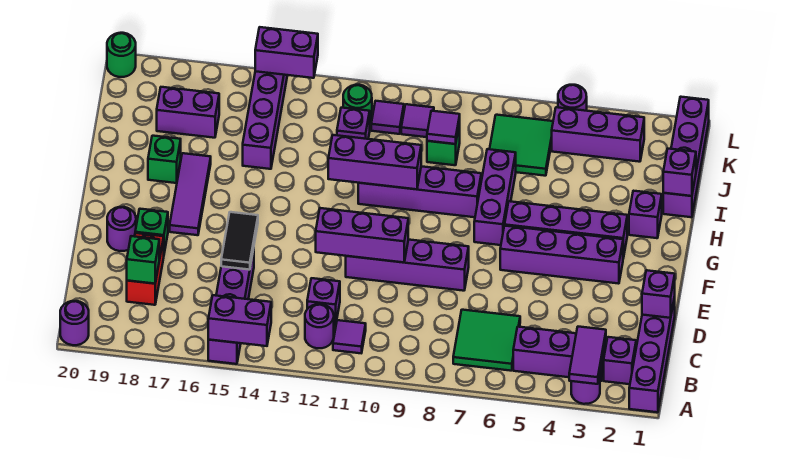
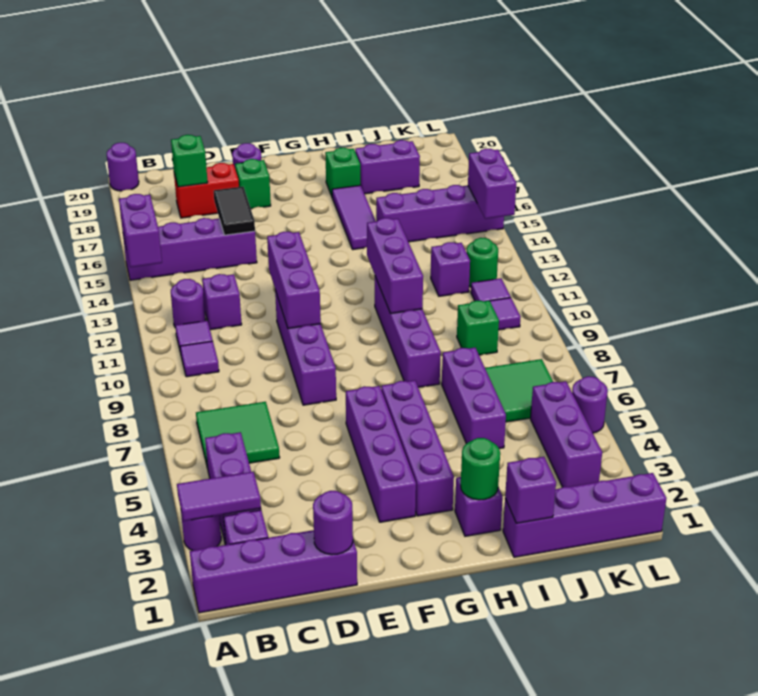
purple 1x1 brick [642,270,675,318] -> purple 1x1 round brick [313,491,353,555]
black 1x2 tile [221,212,258,270] -> black 1x2 tile turned to [214,187,255,235]
purple 1x3 tile [170,153,211,235] -> purple 1x3 tile turned to [332,185,376,250]
purple 1x3 brick [474,149,516,245] -> purple 1x3 brick turned to [442,348,506,449]
purple 1x1 tile [427,111,460,144] -> purple 1x1 tile moved to [180,341,219,377]
purple 1x2 brick [157,87,219,138] -> purple 1x2 brick turned to [355,140,420,194]
green 1x1 round brick [107,33,136,77] -> green 1x1 round brick moved to [461,438,500,500]

